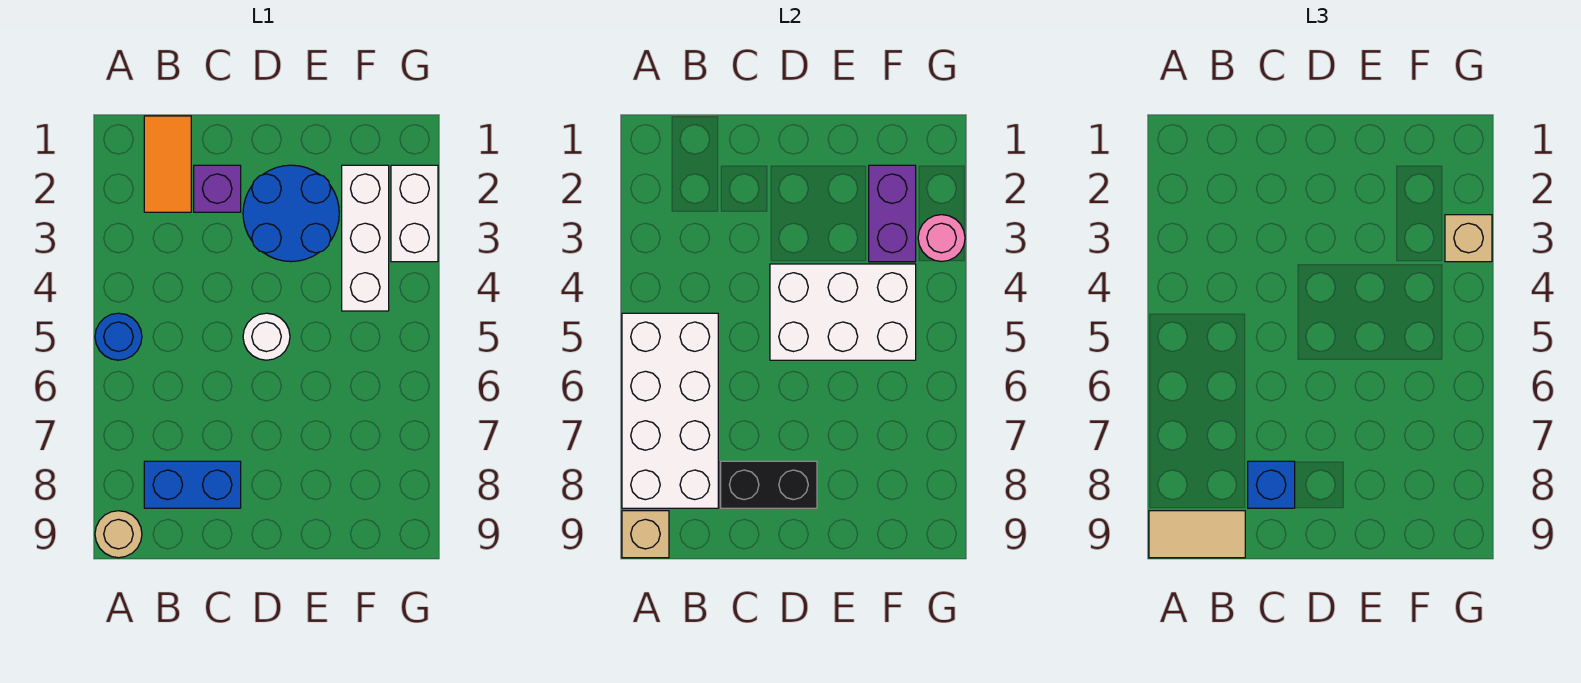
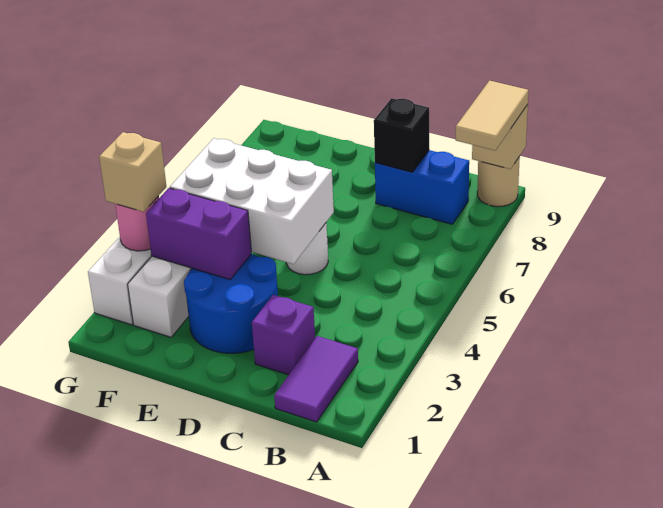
blue 1x1 round brick [95,313,142,360] -> none
white 2x4 brick [622,313,718,508] -> none
tan 1x2 tile [1149,511,1245,558] -> tan 1x2 tile turned to [456,81,528,151]
orange 1x2 tile [144,116,191,212] -> purple 1x2 tile [274,336,358,422]
black 1x2 brick [721,461,817,508] -> black 1x1 brick [374,98,429,172]
blue 1x1 brick [1248,461,1295,508] -> none
purple 1x2 brick [869,165,916,262] -> purple 1x2 brick turned to [146,188,252,279]

